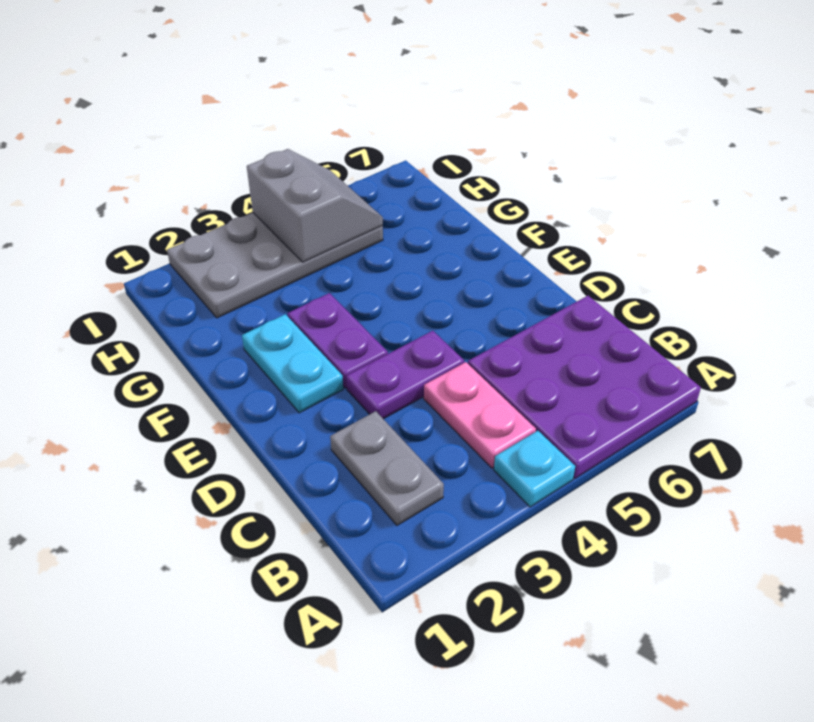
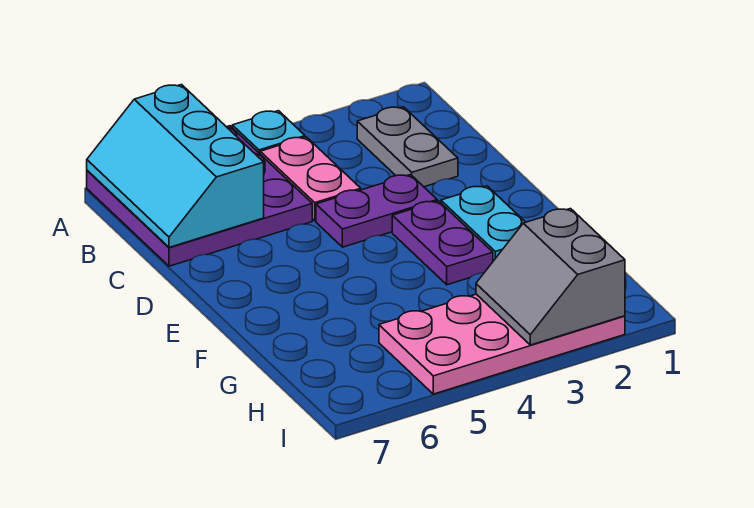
none -> cyan 2x3 slope [87,85,264,247]
grey 2x4 plate [167,213,383,318] -> pink 2x4 plate [379,294,625,394]
grey 2x2 slope [247,149,383,262] -> grey 2x2 slope moved to [476,209,625,345]

